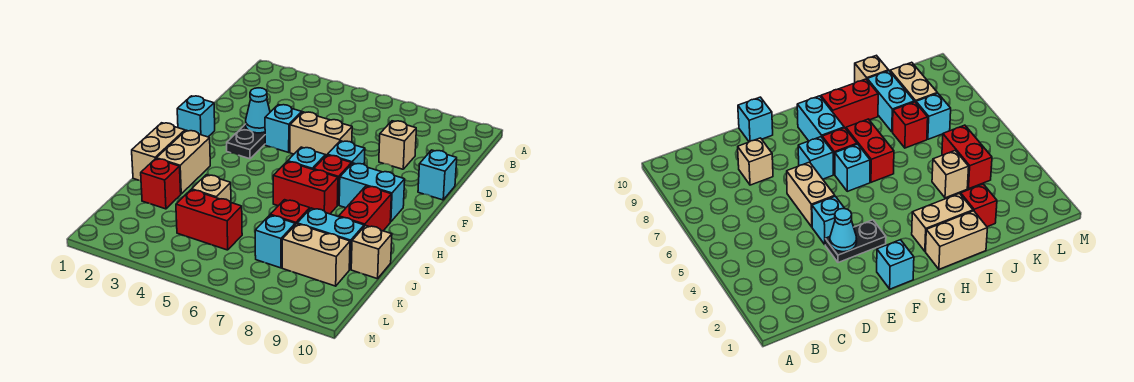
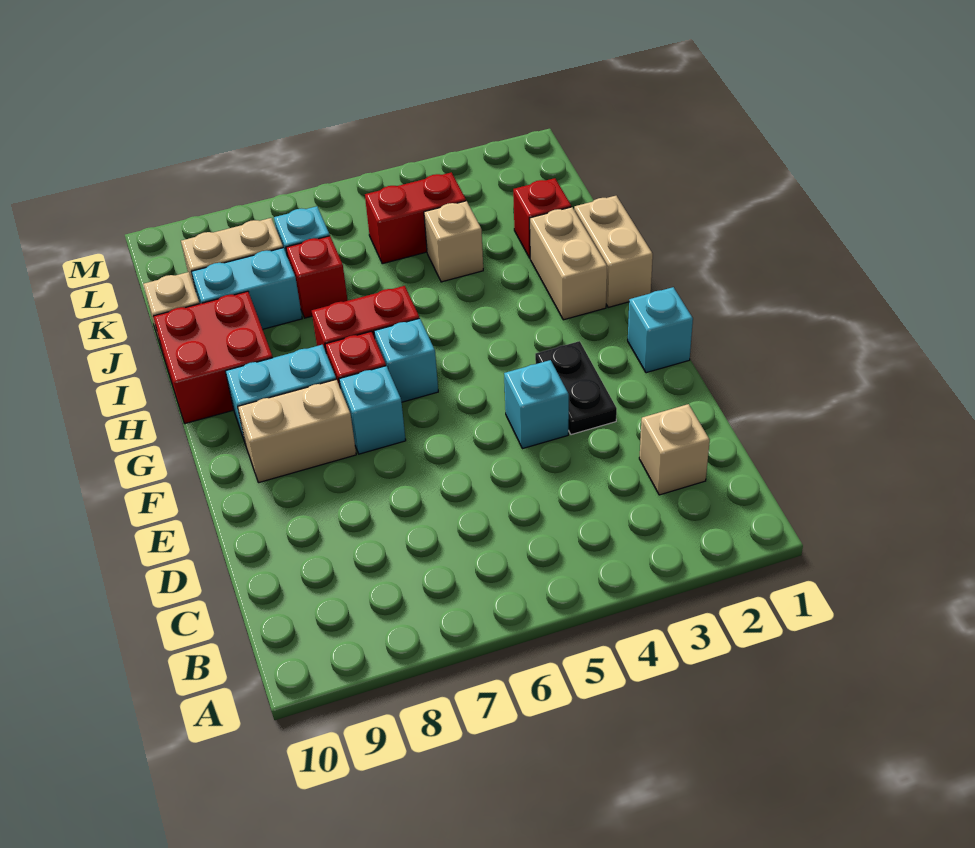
tan 1x1 brick [379,121,416,169] -> tan 1x1 brick moved to [639,404,710,495]
cyan 1x1 cone [246,88,270,133] -> none
tan 1x2 brick [290,112,352,156] -> tan 1x2 brick moved to [238,379,356,483]
cyan 1x1 brick [418,150,457,200] -> none
red 1x2 brick [339,186,391,231] -> red 2x2 brick [153,291,273,424]

